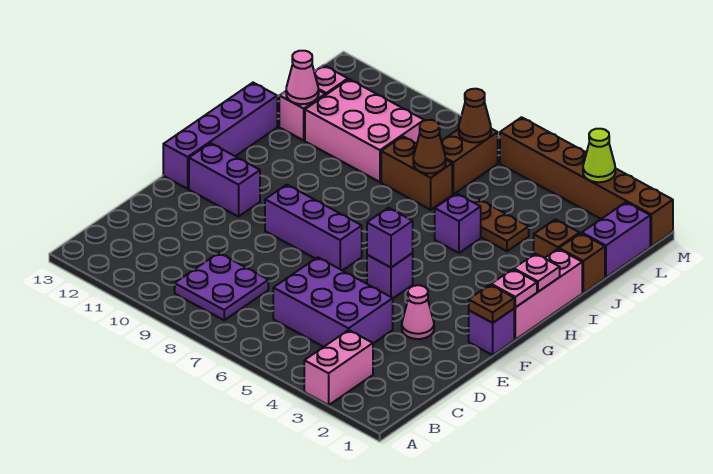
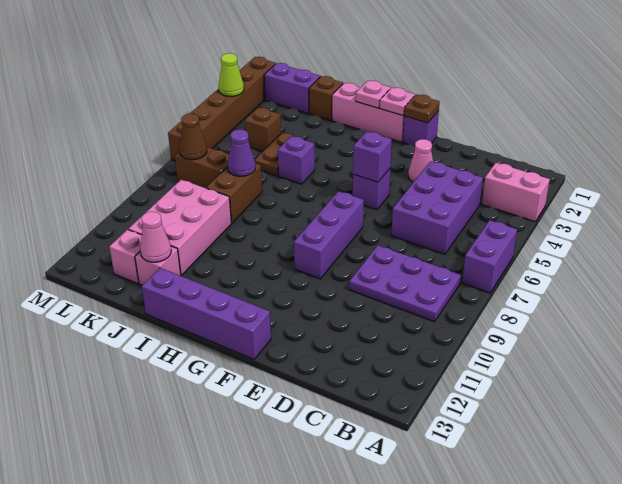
purple 2x2 plate [175,253,268,320] -> purple 2x3 plate [349,245,461,322]
purple 1x2 brick [189,143,260,217] -> purple 1x2 brick moved to [462,220,517,293]
brown 1x1 brick [534,219,580,258] -> brown 1x1 brick moved to [245,107,281,152]
brown 1x1 cone [413,120,446,173] -> purple 1x1 cone [228,129,255,176]

